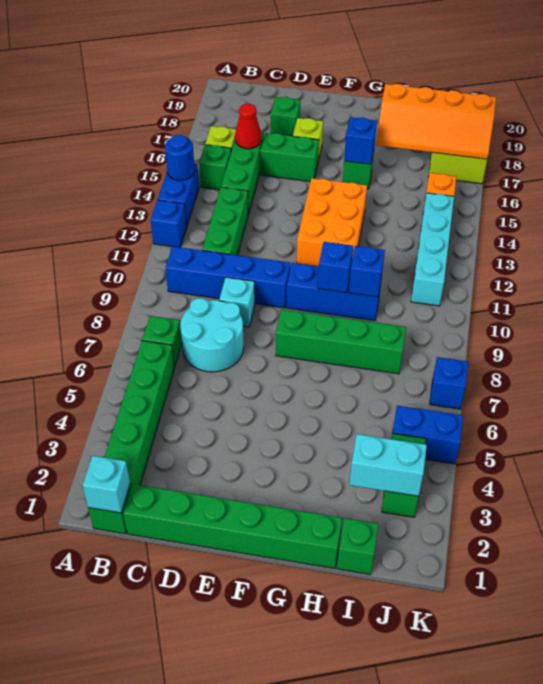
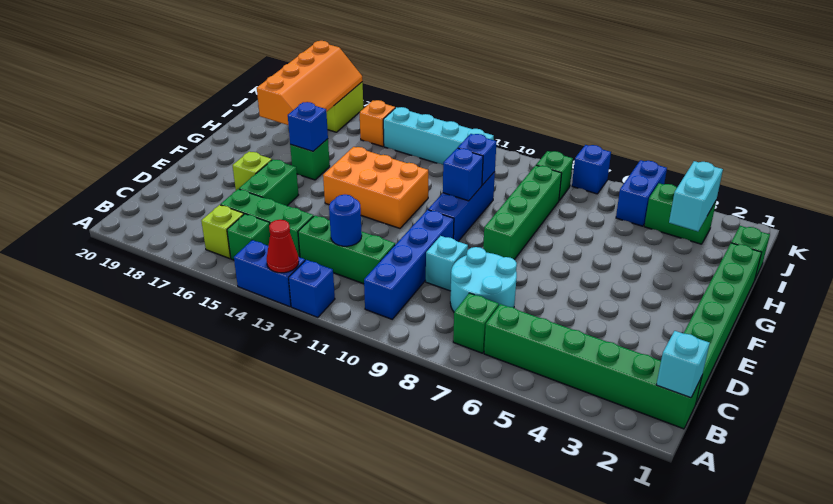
blue 1x1 round brick [165,135,195,180] -> blue 1x1 round brick moved to [329,195,362,246]
red 1x1 cone [235,104,262,149] -> red 1x1 cone moved to [267,220,299,273]
green 1x1 brick [271,97,301,136] -> green 1x1 brick moved to [536,151,573,200]

